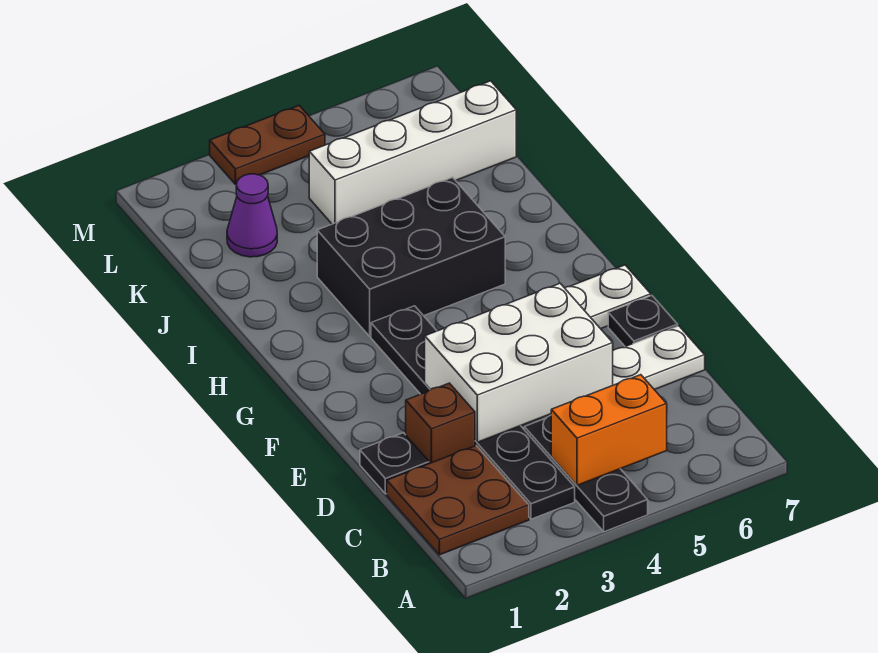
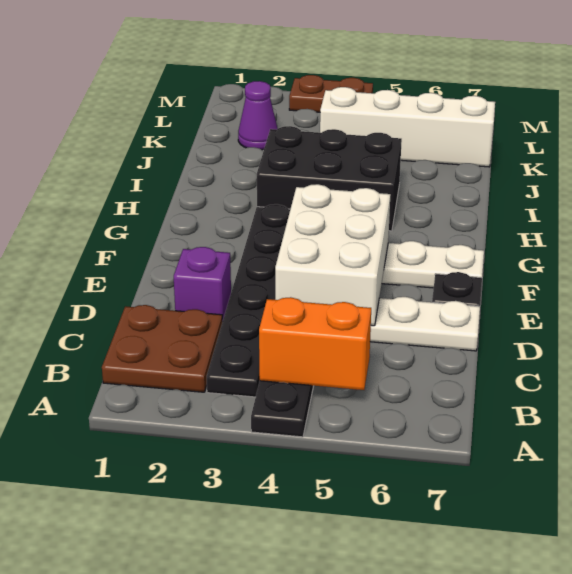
black 1x1 plate [360,433,429,494] -> none
brown 1x1 brick [406,383,475,463] -> purple 1x1 brick [174,247,231,321]
white 2x3 brick [425,283,613,442] -> white 2x3 brick turned to [275,184,390,326]

